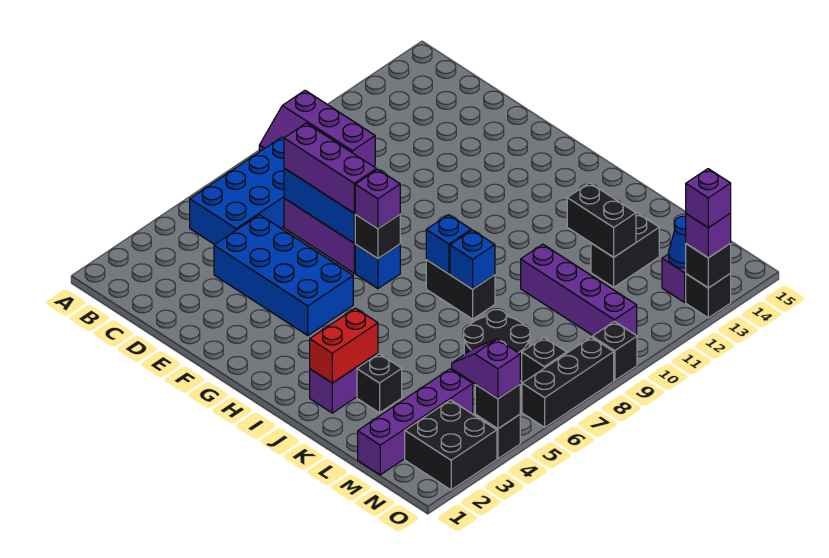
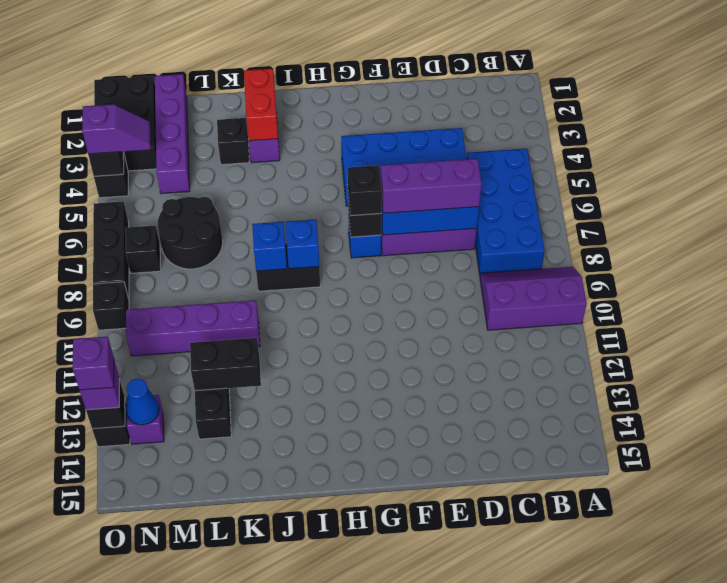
purple 1x1 brick [355,169,400,228] -> black 1x1 brick [348,165,382,216]
black 2x2 brick [405,400,497,490] -> black 2x3 brick [94,76,156,171]

